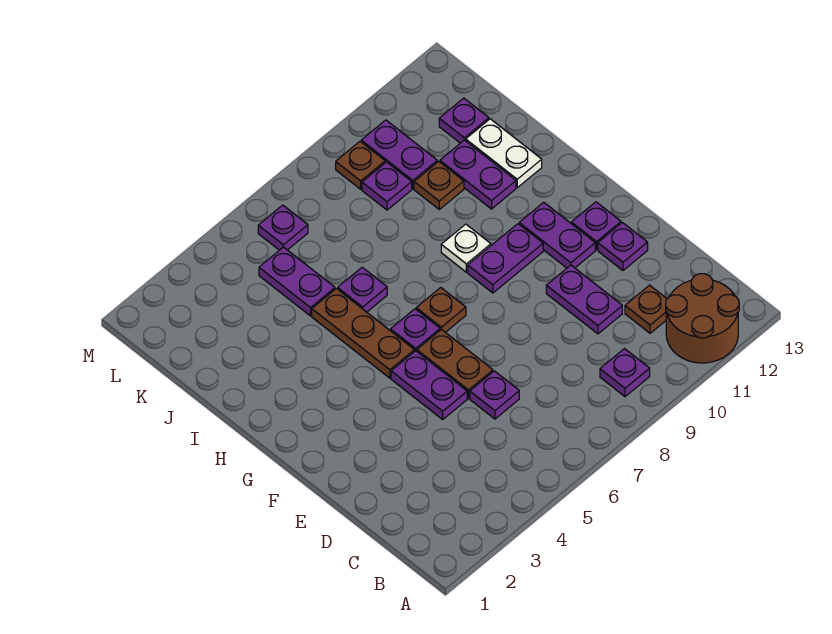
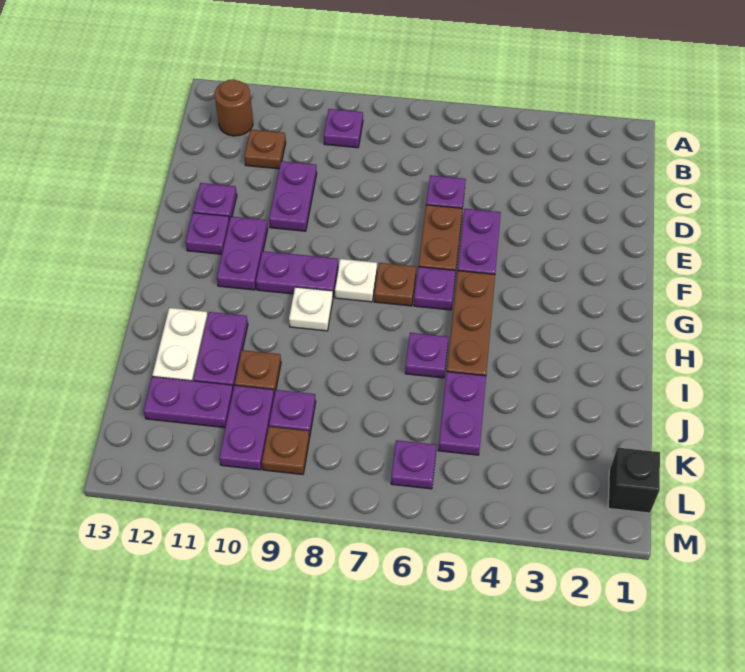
brown 2x2 round brick [666,274,739,363] -> brown 1x1 round brick [215,79,253,136]
none -> white 1x1 plate [335,259,377,302]
purple 1x1 plate [439,98,489,143] -> purple 1x2 plate [143,377,233,428]
none -> black 1x1 brick [608,448,660,513]

